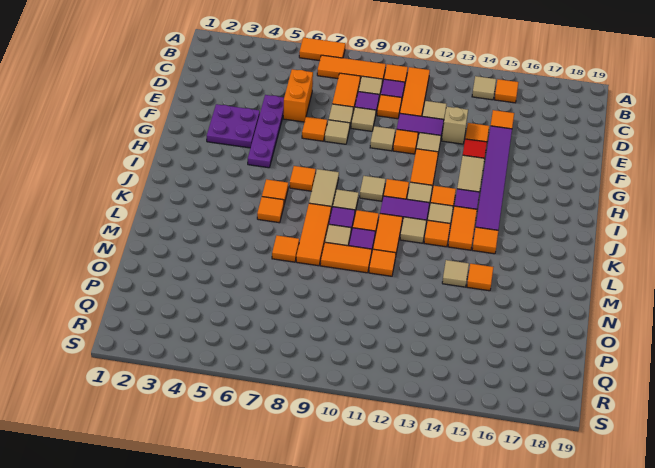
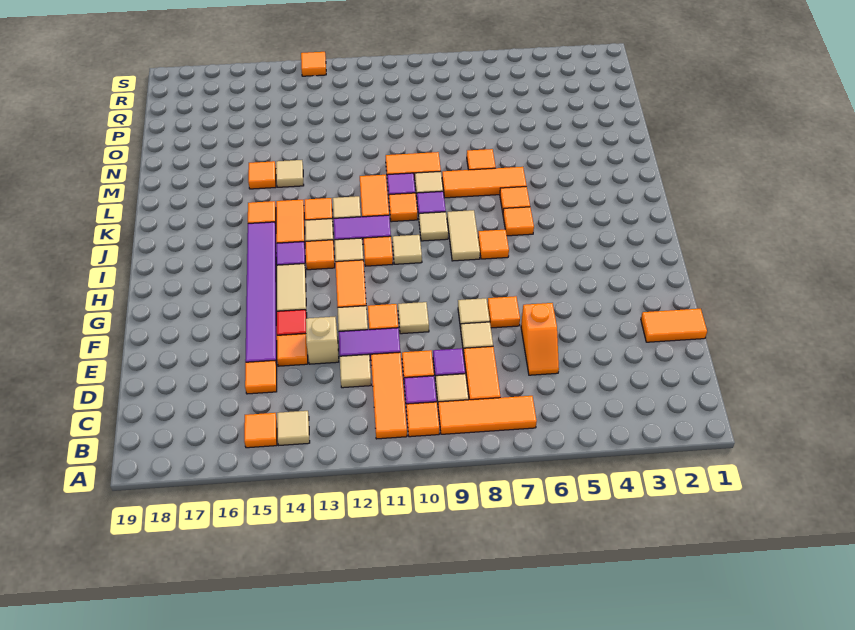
orange 1x2 tile [299,38,345,61] -> orange 1x2 tile moved to [641,309,707,342]
orange 1x2 brick [283,69,313,122] -> orange 1x2 slope [521,303,559,375]
purple 1x4 plate [248,95,284,168] -> none
tan 1x1 tile [351,107,376,131] -> none
purple 2x2 plate [207,104,260,148] -> none
orange 1x3 tile [296,203,331,266] -> orange 1x3 tile turned to [442,167,526,198]
orange 1x1 tile [369,249,396,276] -> orange 1x1 tile moved to [301,52,326,76]

